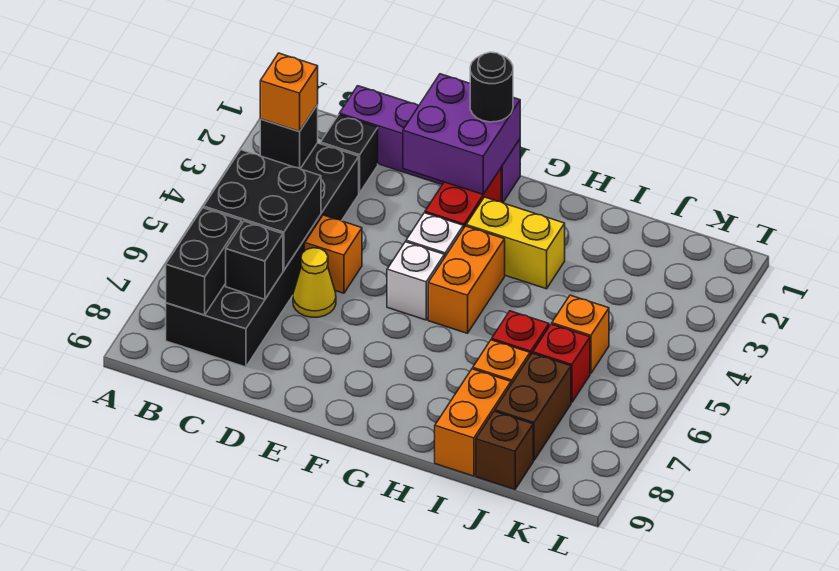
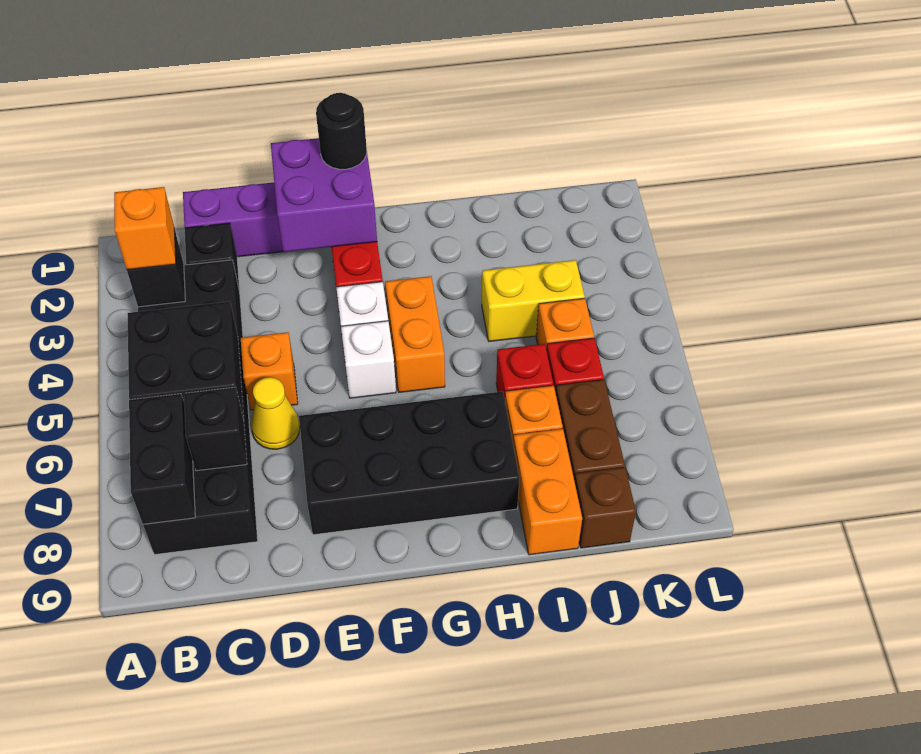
none -> black 2x4 brick [299,392,519,535]
yellow 1x2 brick [466,197,565,289] -> yellow 1x2 brick moved to [482,260,585,341]

